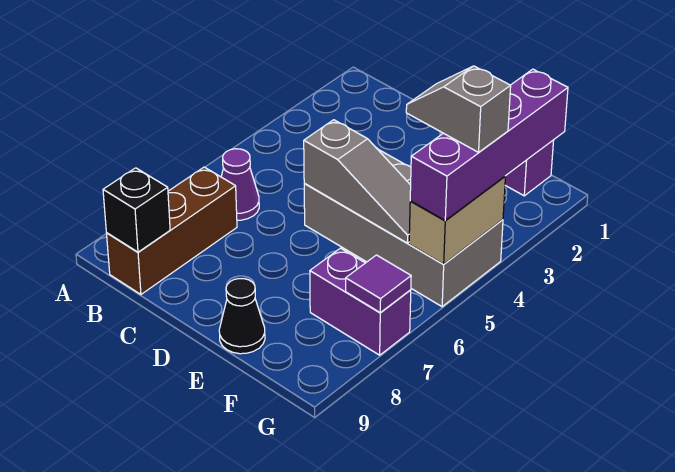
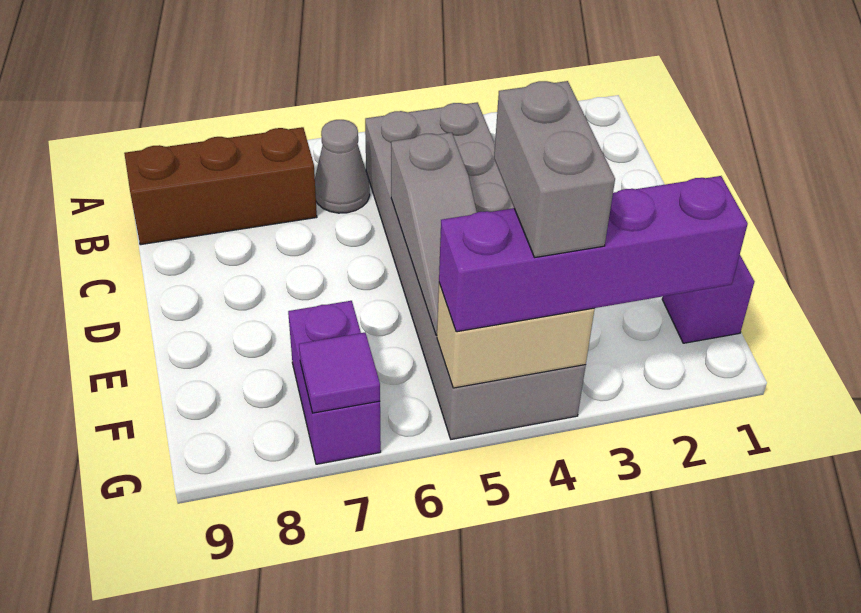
purple 1x1 cone [221,149,259,220] -> grey 1x1 cone [315,120,370,213]
black 1x1 brick [103,168,170,252] -> none
grey 2x4 brick [304,150,503,307] -> grey 2x6 brick [365,102,586,439]
black 1x1 cone [219,279,265,354] -> none
grey 1x2 slope [406,66,511,152] -> grey 1x2 brick [494,81,615,258]

